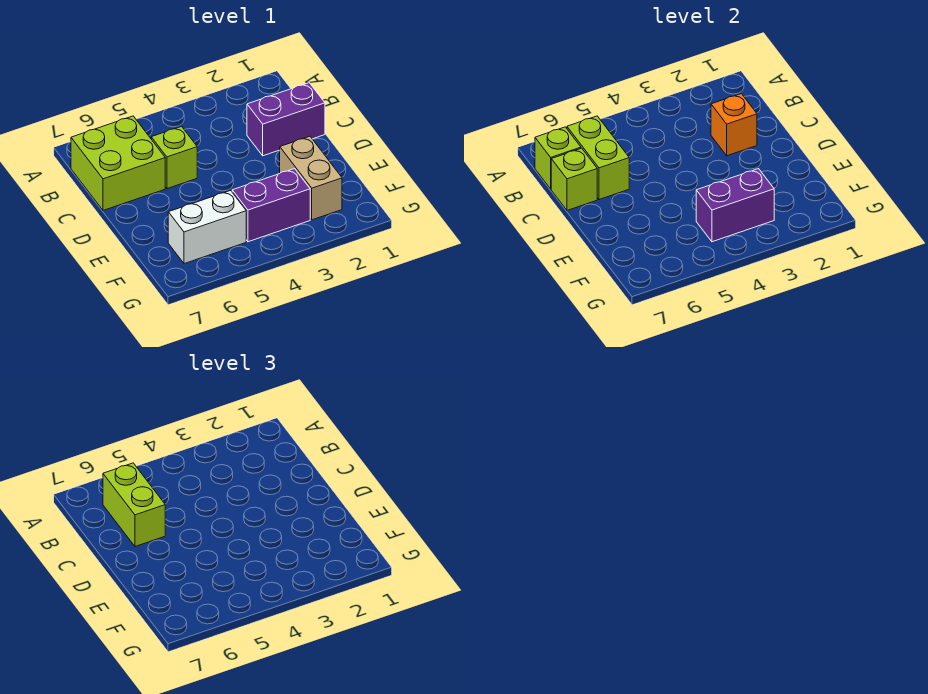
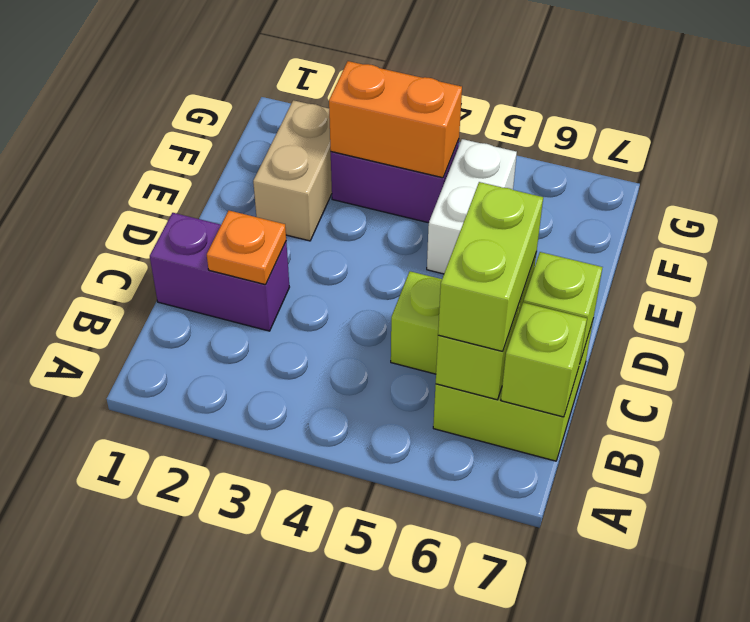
orange 1x1 brick [711,94,757,156] -> orange 1x1 plate [207,211,286,285]
purple 1x2 brick [696,169,774,242] -> orange 1x2 brick [329,61,462,178]
white 1x2 brick [168,190,246,264] -> white 1x2 brick turned to [427,139,517,274]

